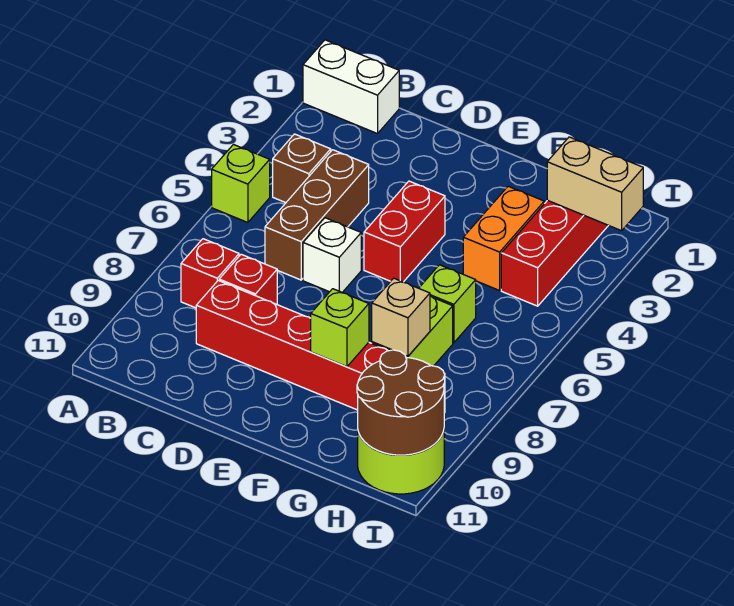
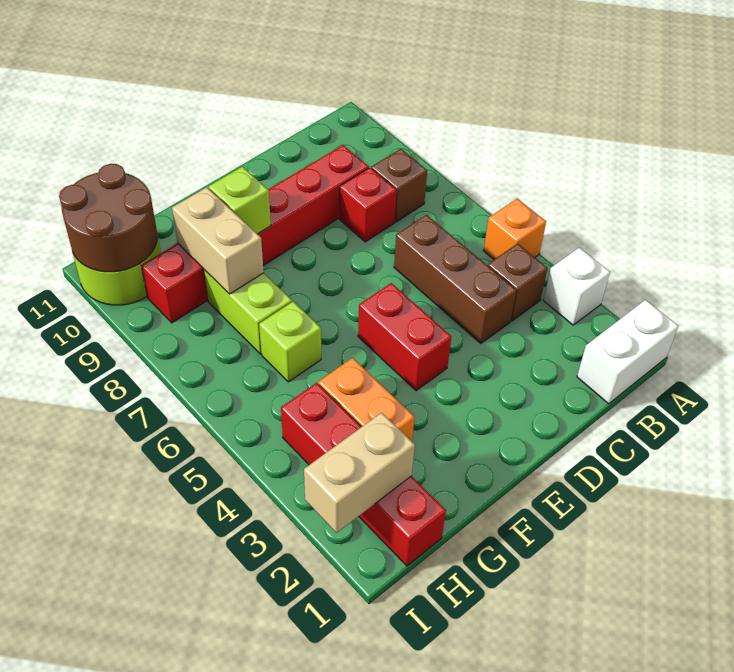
lime 1x1 brick [212,145,270,223] -> orange 1x1 brick [484,199,546,259]
red 1x1 brick [181,239,239,308] -> brown 1x1 brick [371,149,427,222]
white 1x1 brick [303,218,361,292] -> white 1x1 brick moved to [543,248,610,325]
tan 1x1 brick [372,278,430,356] -> tan 1x2 brick [172,187,264,294]

